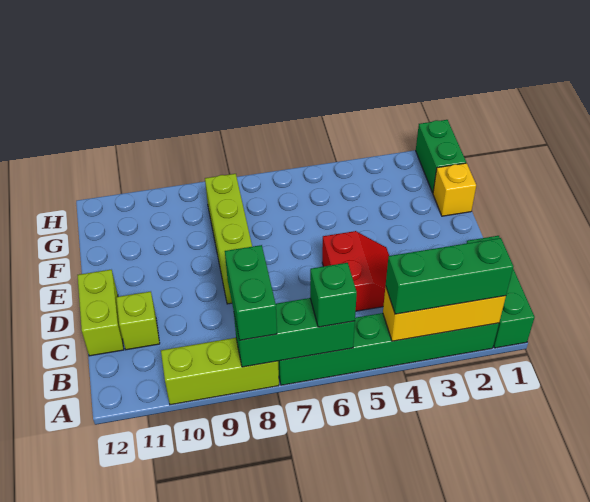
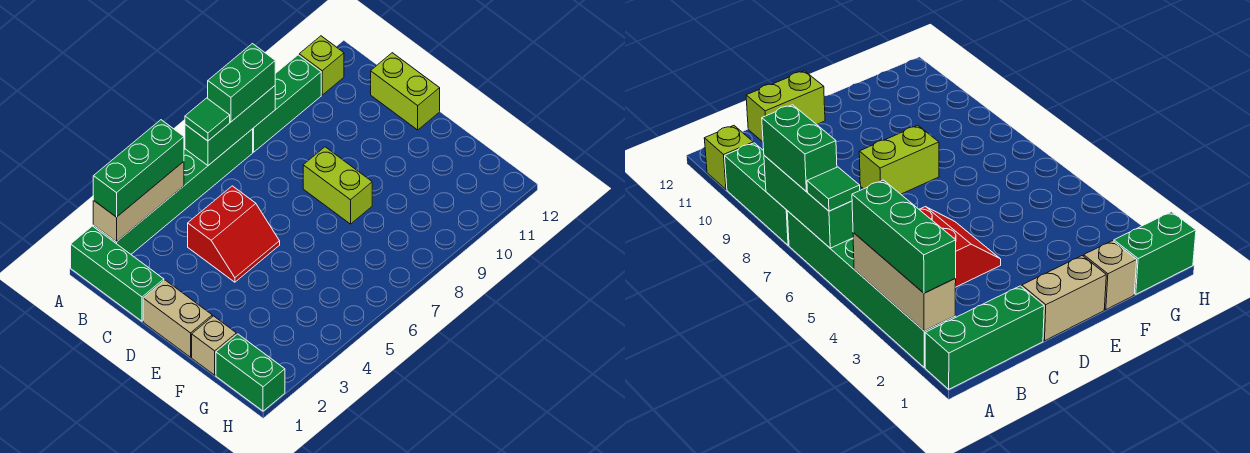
yellow 1x3 brick [383,286,506,341] -> tan 1x3 brick [93,162,184,242]
green 1x1 brick [310,263,357,327] -> green 1x1 tile [185,98,230,141]
lime 1x3 brick [161,338,279,405] -> green 1x3 brick [253,55,321,152]
green 1x2 brick [225,245,277,340] -> green 1x2 brick turned to [208,44,275,122]
red 2x2 slope [322,231,389,311] -> red 2x2 slope turned to [188,186,280,282]
lime 1x1 brick [116,291,160,350] -> lime 1x1 brick moved to [299,36,344,95]
none -> tan 1x2 brick [143,280,212,357]
lime 1x4 brick [205,174,252,304] -> lime 1x2 brick [303,147,372,224]
yellow 1x1 brick [433,163,476,216] -> tan 1x1 brick [192,316,236,375]

